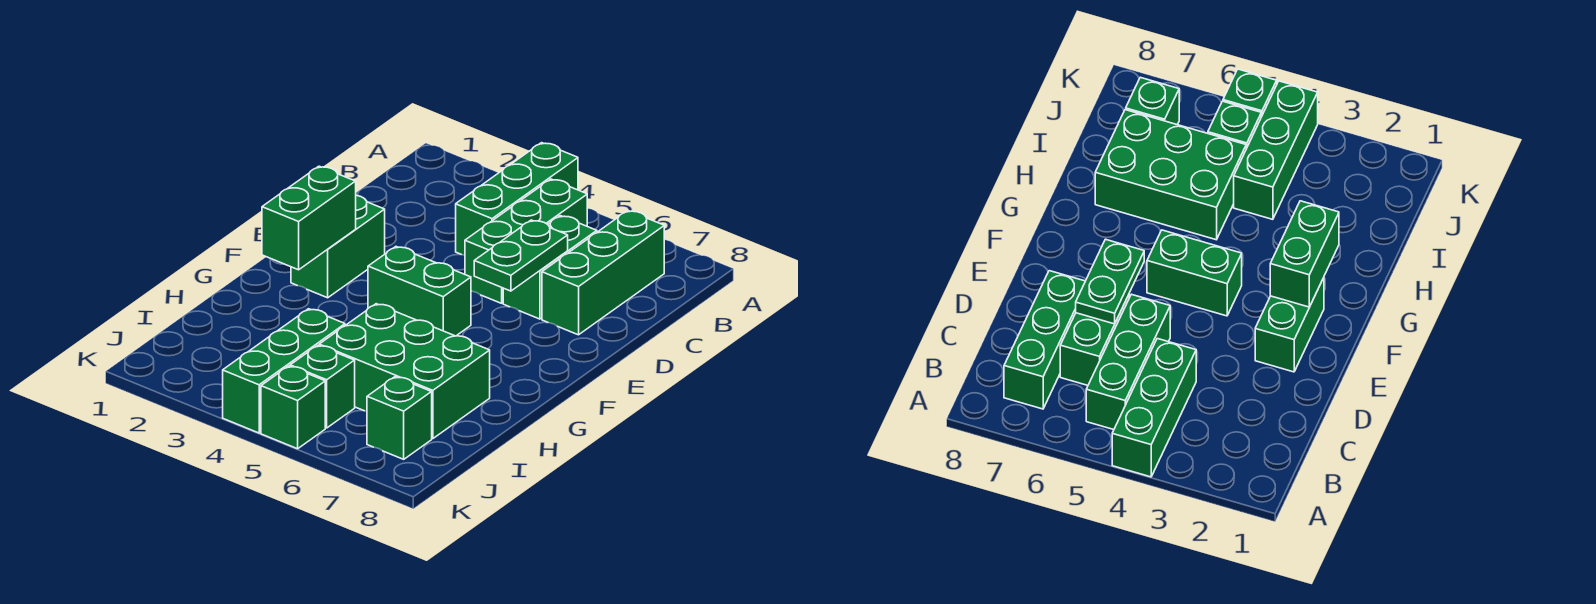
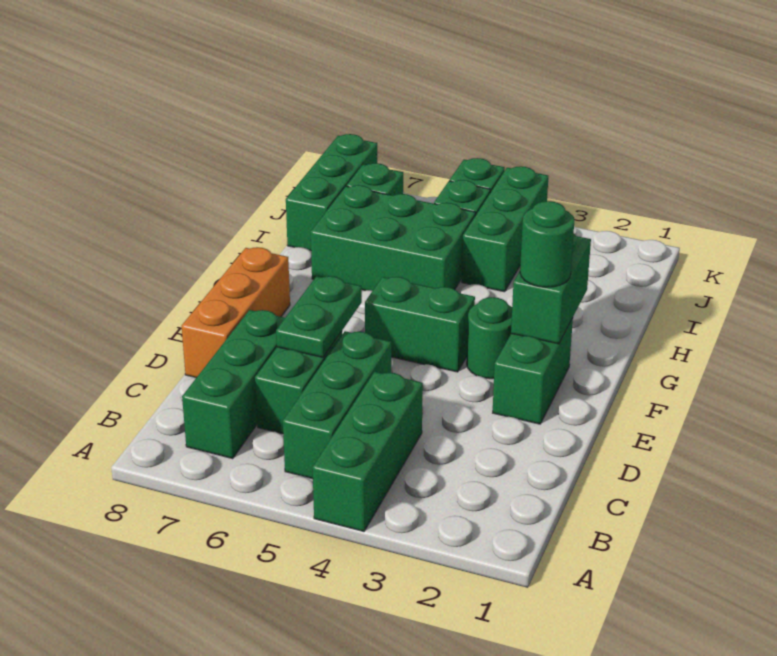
none -> orange 1x3 brick [182,247,290,378]
none -> green 1x1 round brick [520,201,574,287]
none -> green 1x1 round brick [467,297,512,379]
none -> green 1x3 brick [286,134,377,251]

